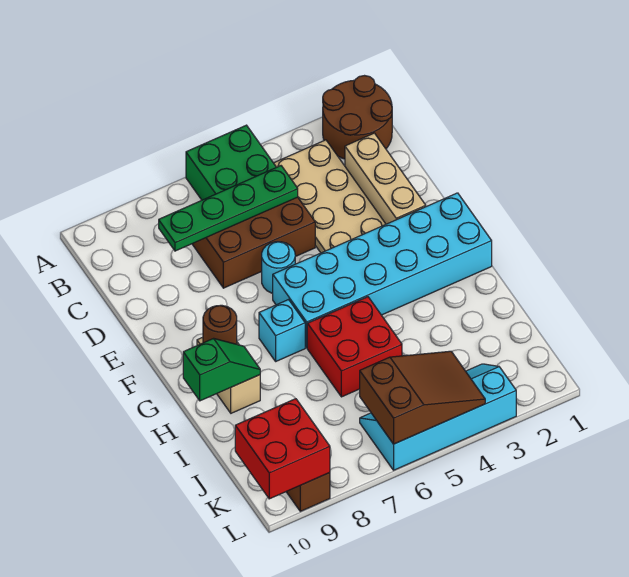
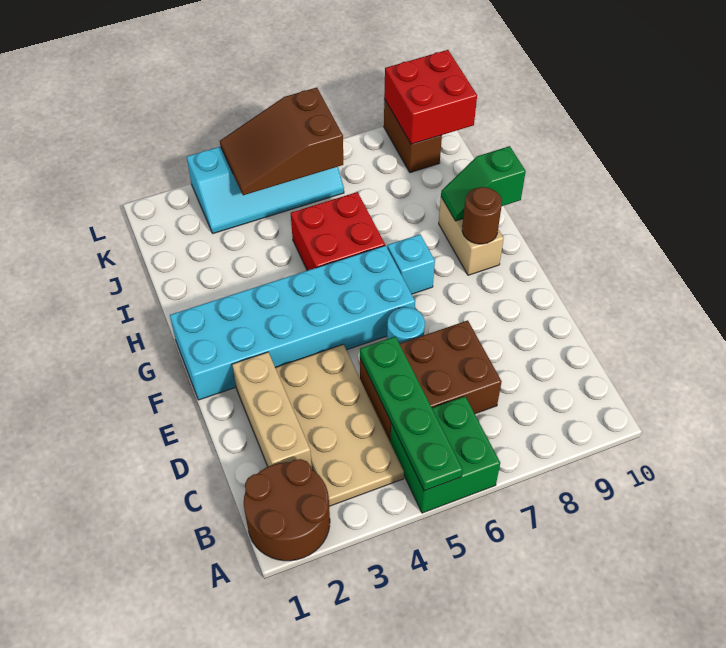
green 1x4 plate [159,166,298,251] -> green 1x4 plate turned to [360,336,463,491]

